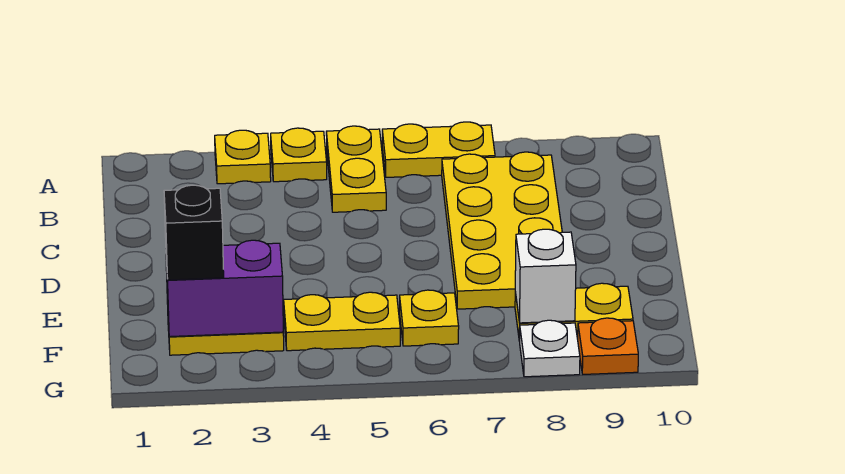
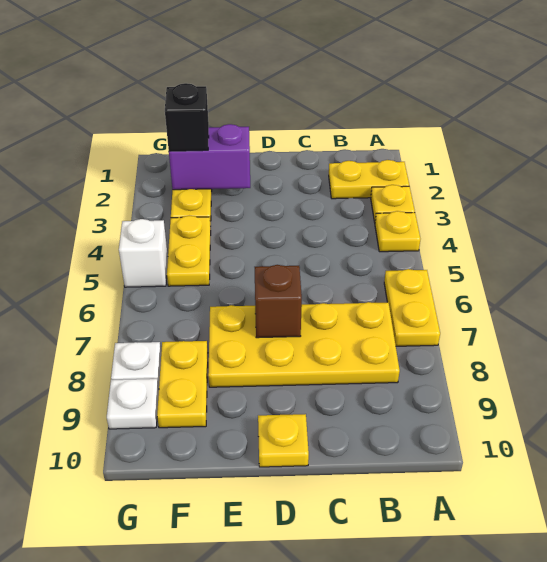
yellow 1x2 plate [326,126,386,212] -> yellow 1x2 plate moved to [329,160,409,199]
none -> brown 1x1 brick [255,265,302,338]
purple 1x2 brick [166,240,283,337] -> purple 1x2 brick turned to [169,124,250,190]
yellow 1x1 plate [400,290,459,346] -> yellow 1x1 plate moved to [258,414,309,467]
white 1x1 brick [515,229,576,323] -> white 1x1 brick moved to [119,219,168,287]
orange 1x1 plate [578,318,638,374] -> white 1x1 plate [107,379,159,429]

